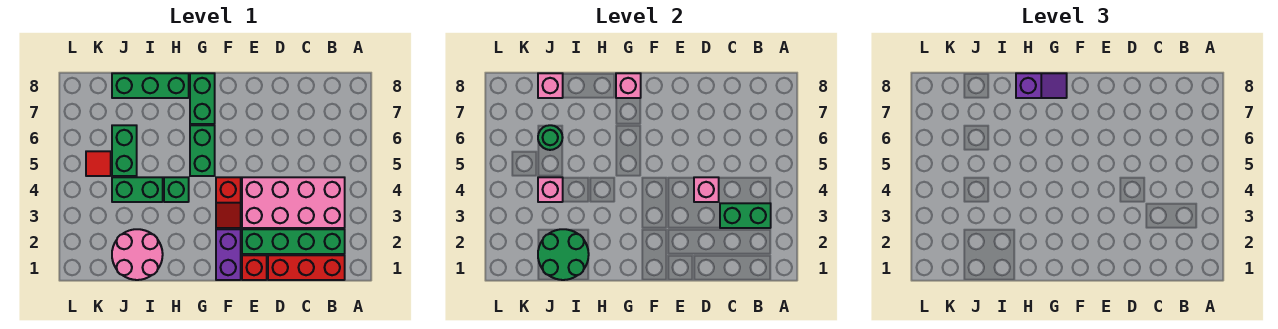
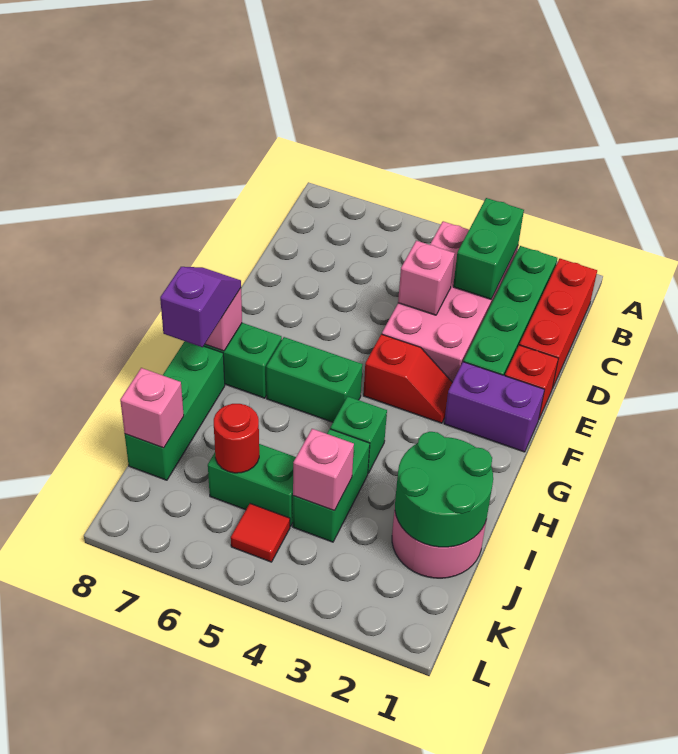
green 1x1 round brick [538,125,563,150] -> red 1x1 round brick [214,404,259,473]

